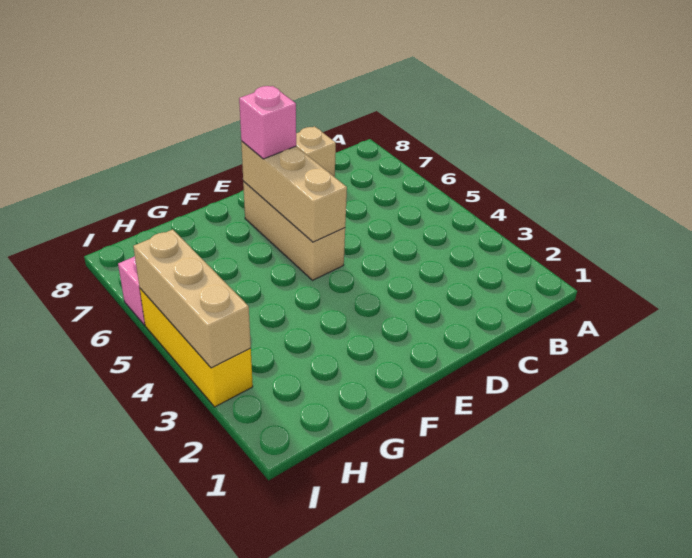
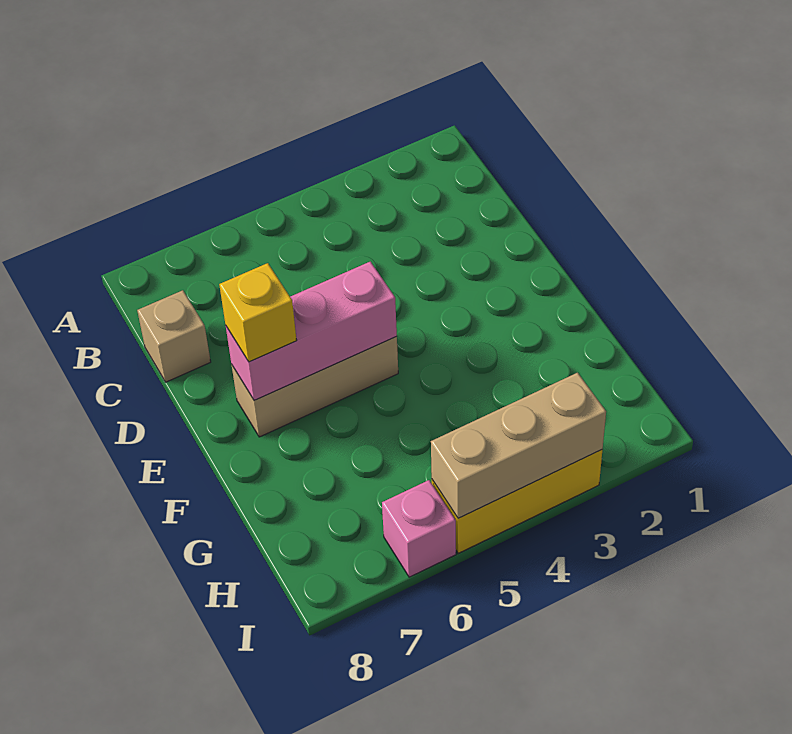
tan 1x3 brick [241,141,347,242] -> pink 1x3 brick [226,262,397,401]
pink 1x1 brick [239,86,296,159] -> yellow 1x1 brick [219,263,297,362]

